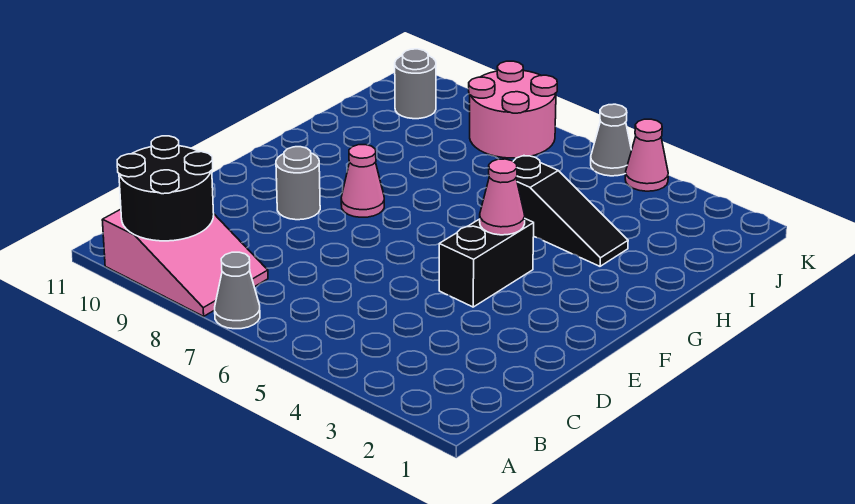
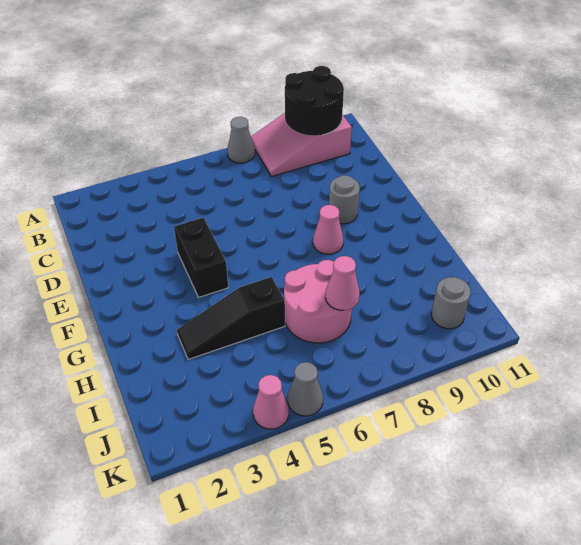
pink 1x1 cone [480,159,525,235] -> pink 1x1 cone moved to [325,256,360,310]
pink 2x2 round brick [469,61,557,158] -> pink 2x2 round brick moved to [284,260,352,343]

